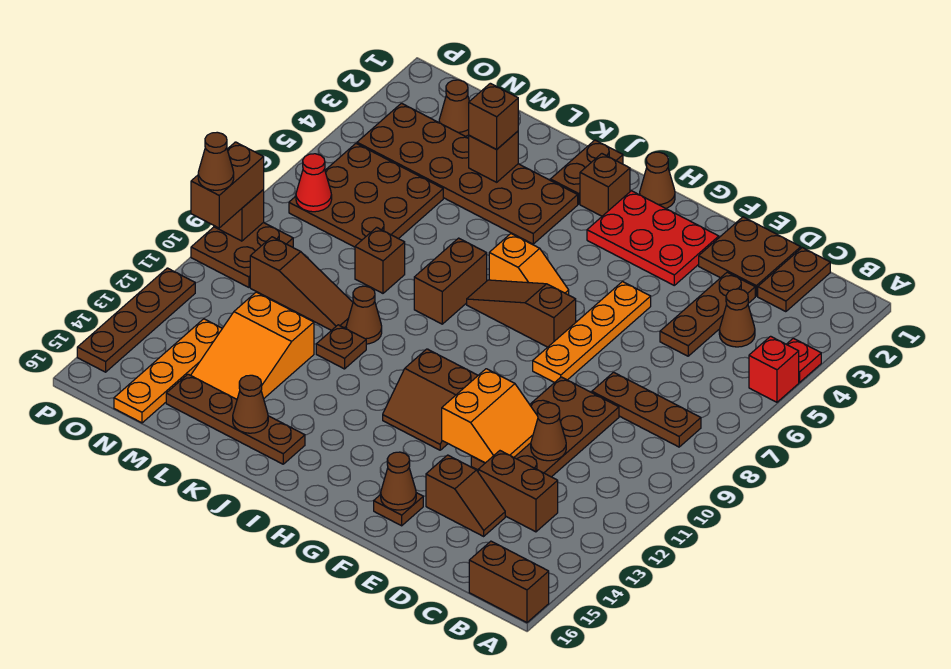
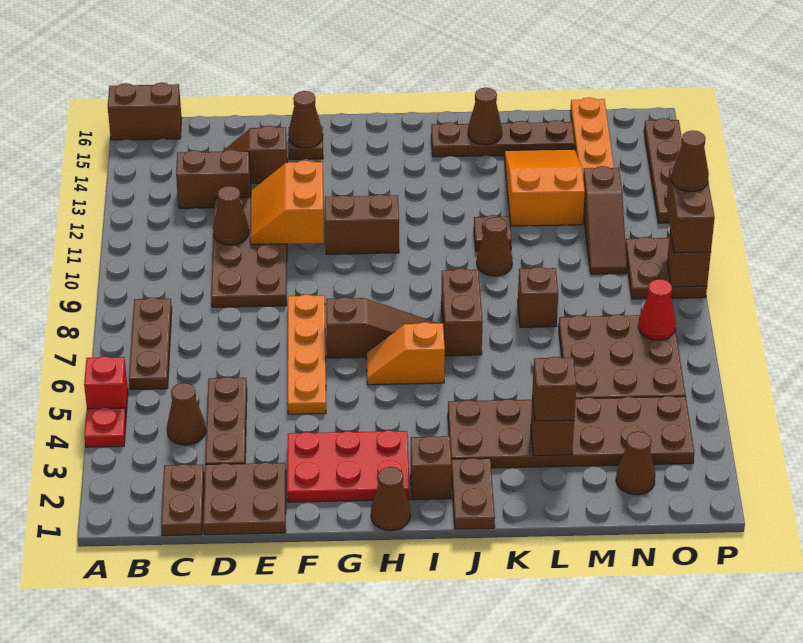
brown 1x3 plate [592,372,701,447] -> brown 1x3 plate turned to [129,297,172,390]
brown 1x3 slope [250,237,353,330] -> brown 1x3 slope turned to [583,166,627,274]

